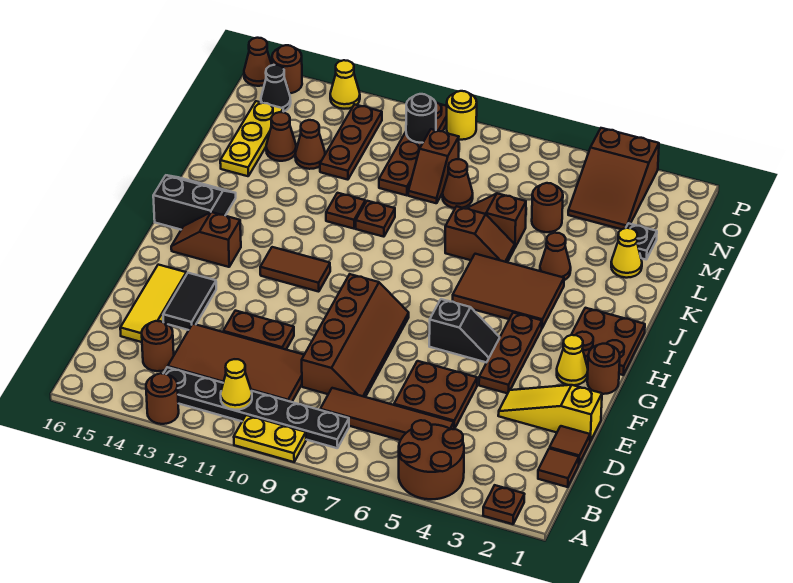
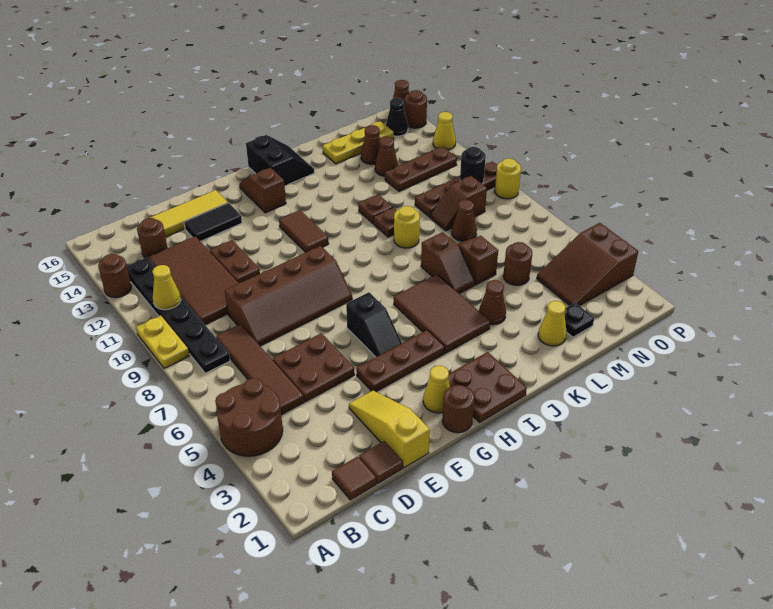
brown 1x1 plate [483,485,525,524] -> none
none -> yellow 1x1 round brick [394,206,420,248]

